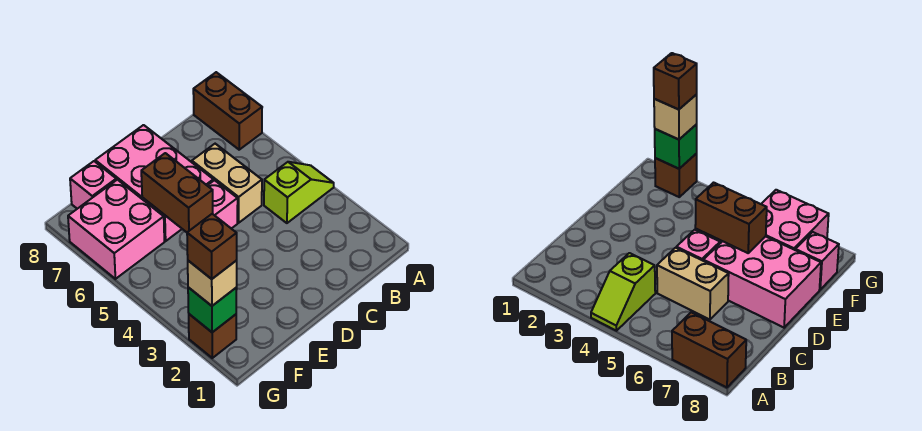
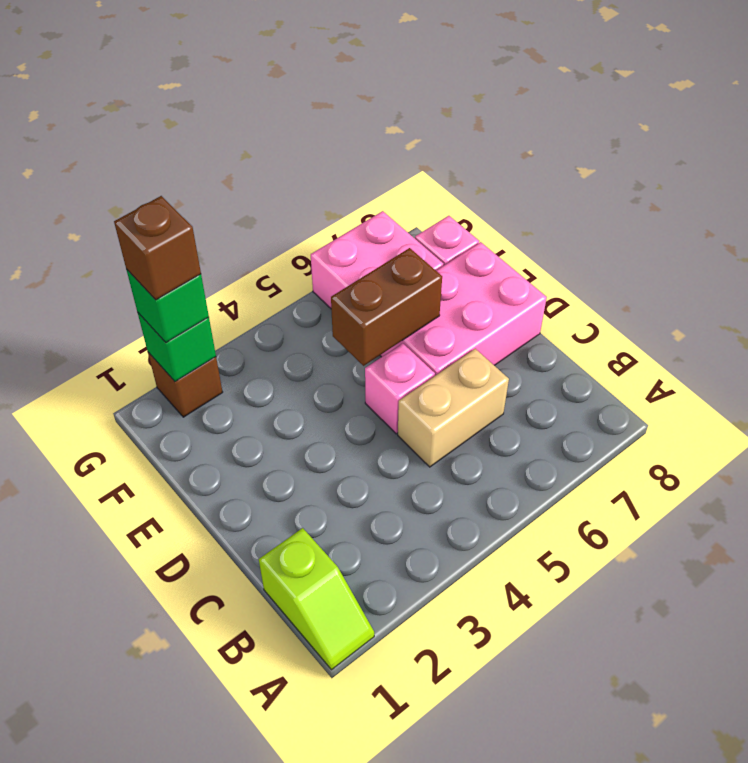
lime 1x2 slope [264,162,334,223] -> lime 1x2 slope moved to [259,528,374,670]
brown 1x2 brick [193,72,262,150] -> none
tan 1x1 brick [188,261,237,306] -> green 1x1 brick [126,269,209,342]

